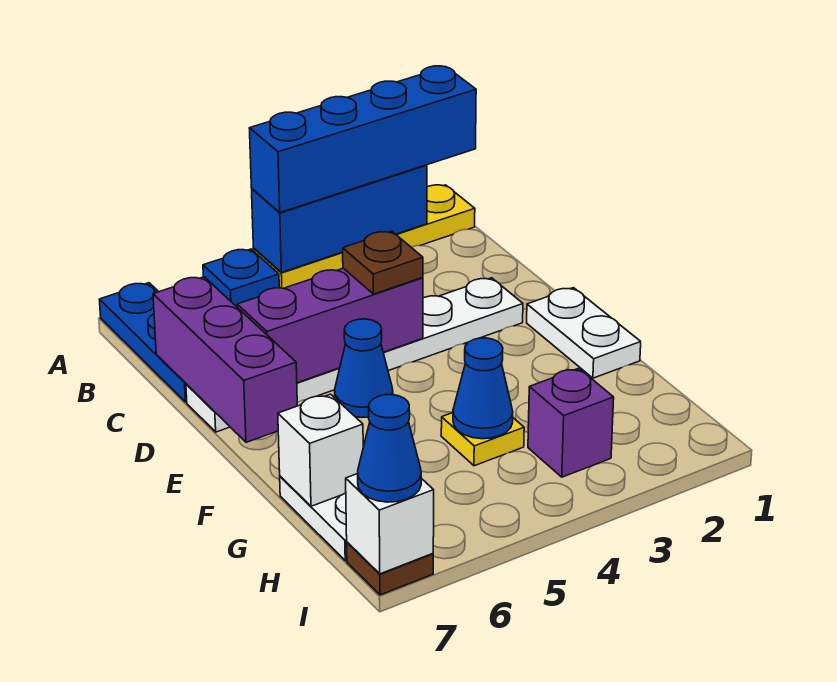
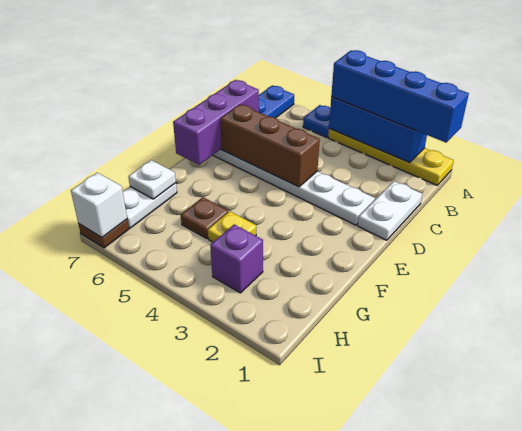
purple 1x3 brick [237,268,423,383] -> brown 1x3 brick [220,104,320,187]
brown 1x1 plate [343,231,423,294] -> brown 1x1 plate moved to [181,197,228,239]
white 1x2 plate [527,288,641,378] -> white 1x2 plate moved to [358,181,422,240]
blue 1x1 cone [335,319,393,418] -> none
blue 1x1 cone [453,338,513,439] -> none
white 1x1 brick [278,394,363,506] -> white 1x1 plate [128,160,176,199]
blue 1x1 cone [358,395,421,502] -> none

